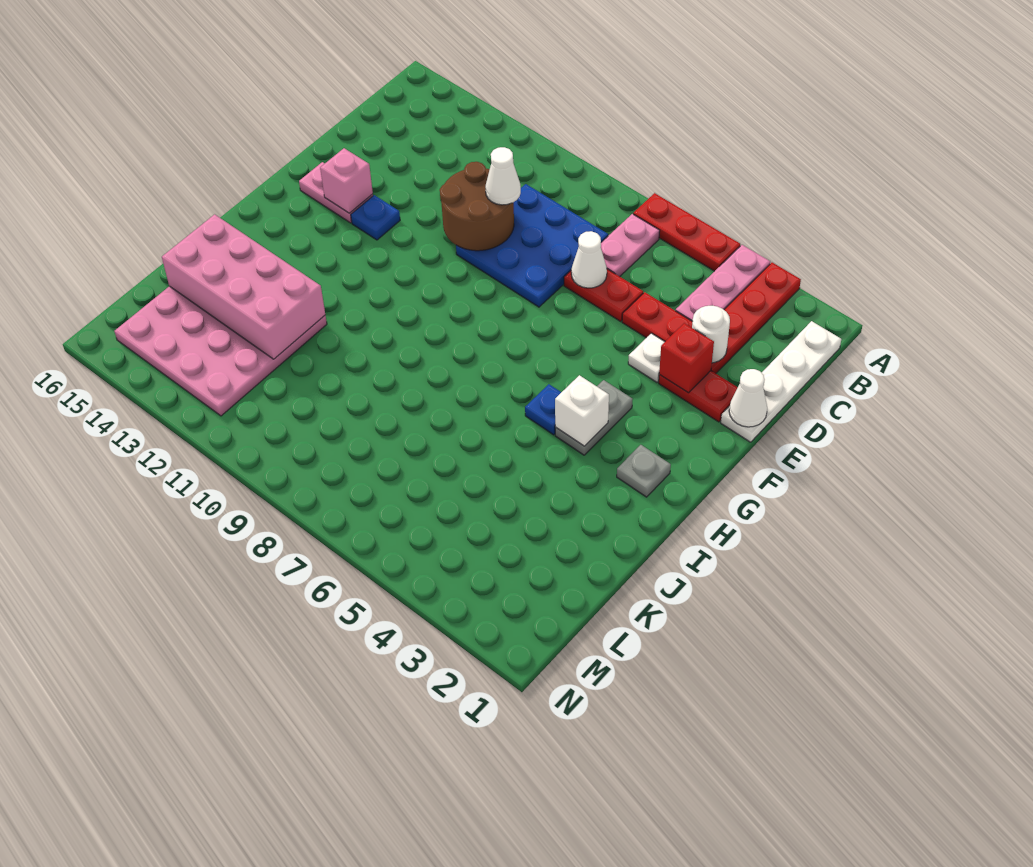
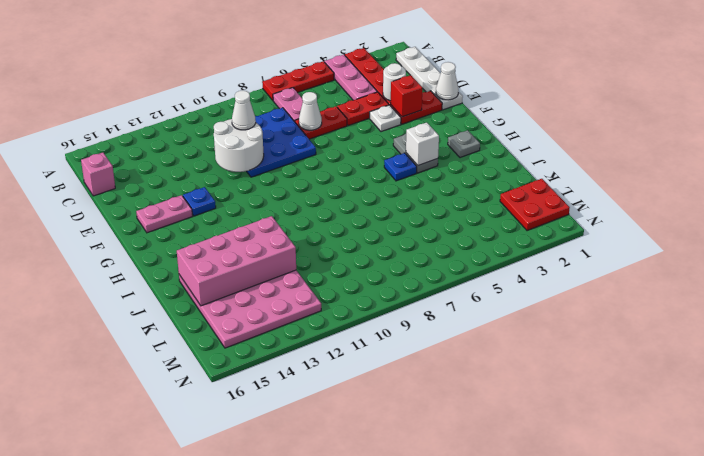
brown 2x2 round brick [440,162,514,251] -> white 2x2 round brick [214,119,264,172]
pink 1x1 brick [320,148,373,213] -> pink 1x1 brick moved to [81,153,115,196]
none -> red 2x2 plate [500,179,570,231]

